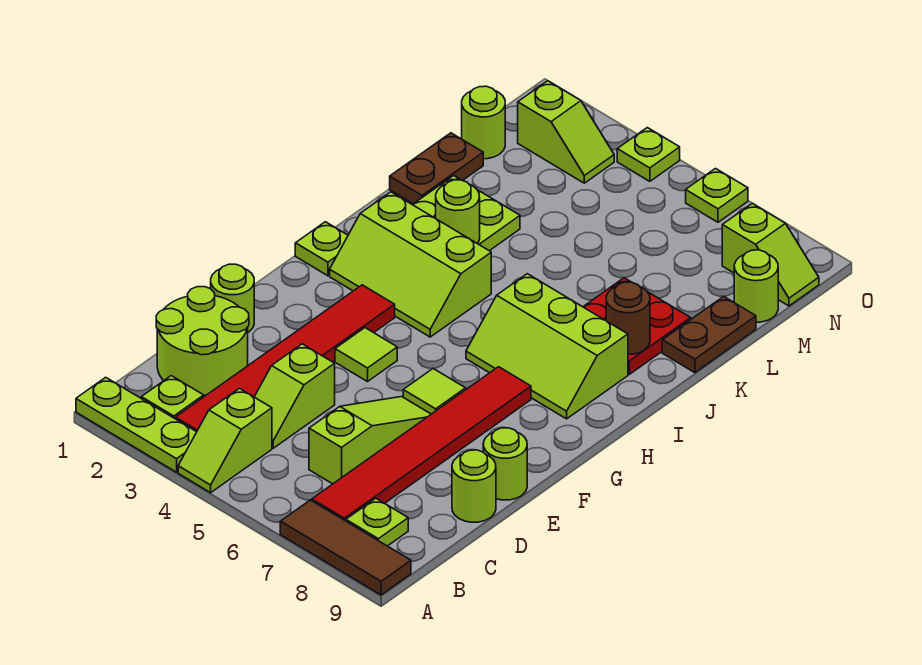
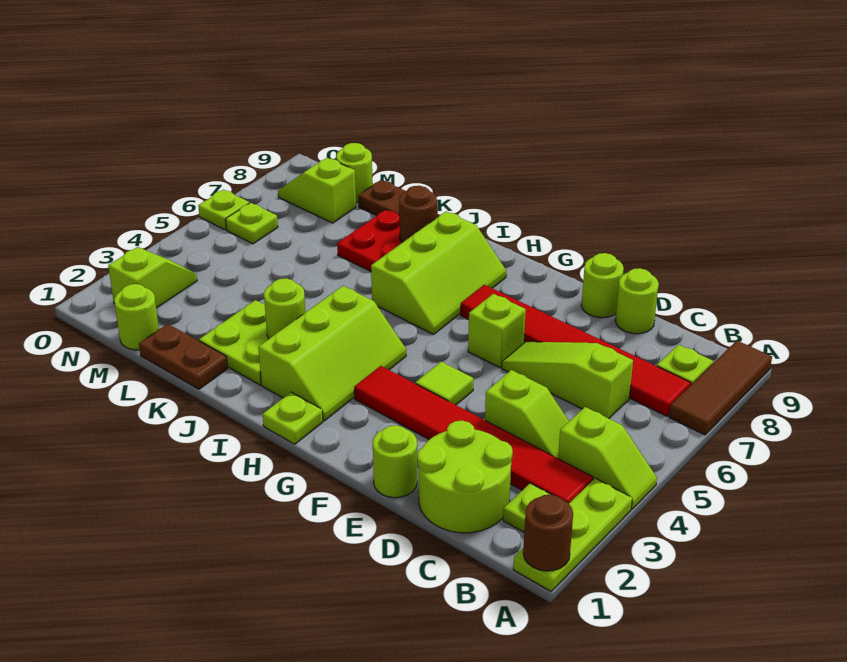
none -> brown 1x1 round brick [523,495,573,571]
lime 1x1 tile [403,368,466,414] -> lime 1x1 brick [468,294,526,368]
lime 1x2 slope [722,203,819,306] -> lime 1x2 slope turned to [278,158,356,223]
lime 1x1 plate [617,128,680,181] -> lime 1x1 plate moved to [226,203,278,244]

